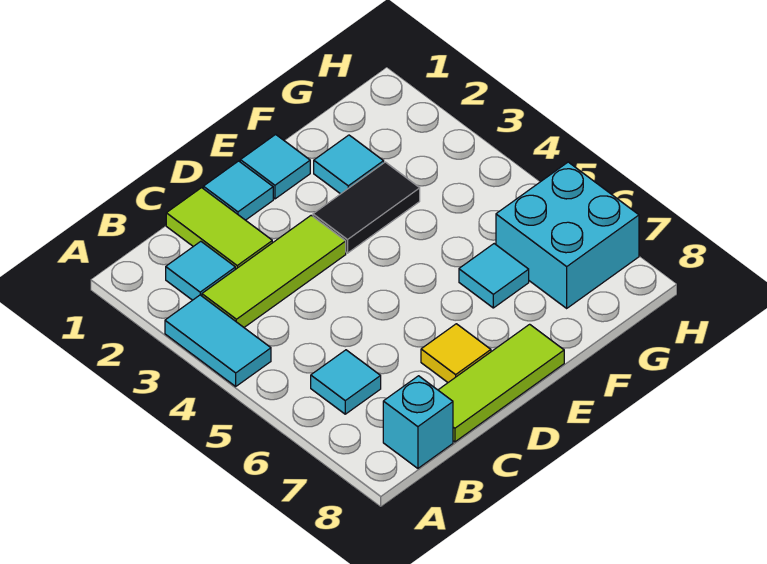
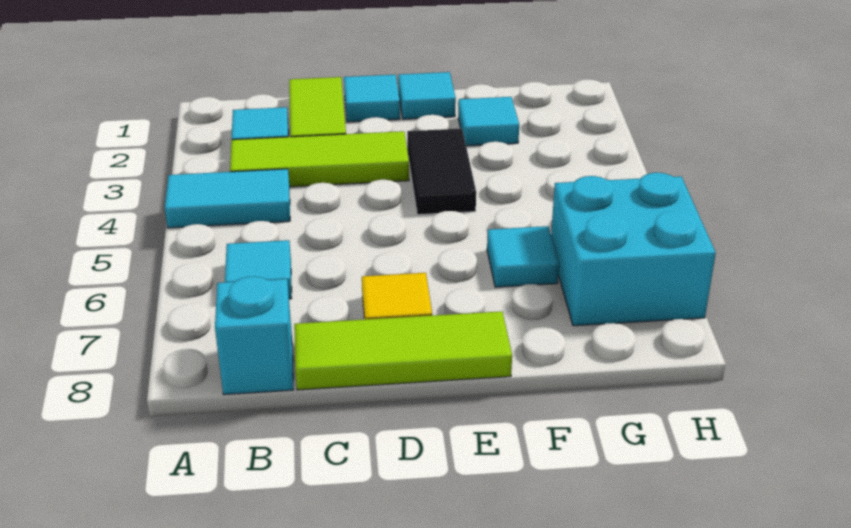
cyan 1x2 tile [165,295,271,386] -> cyan 1x2 tile turned to [165,169,290,228]
black 1x2 tile [313,162,420,253] -> black 1x2 tile turned to [407,129,476,215]

